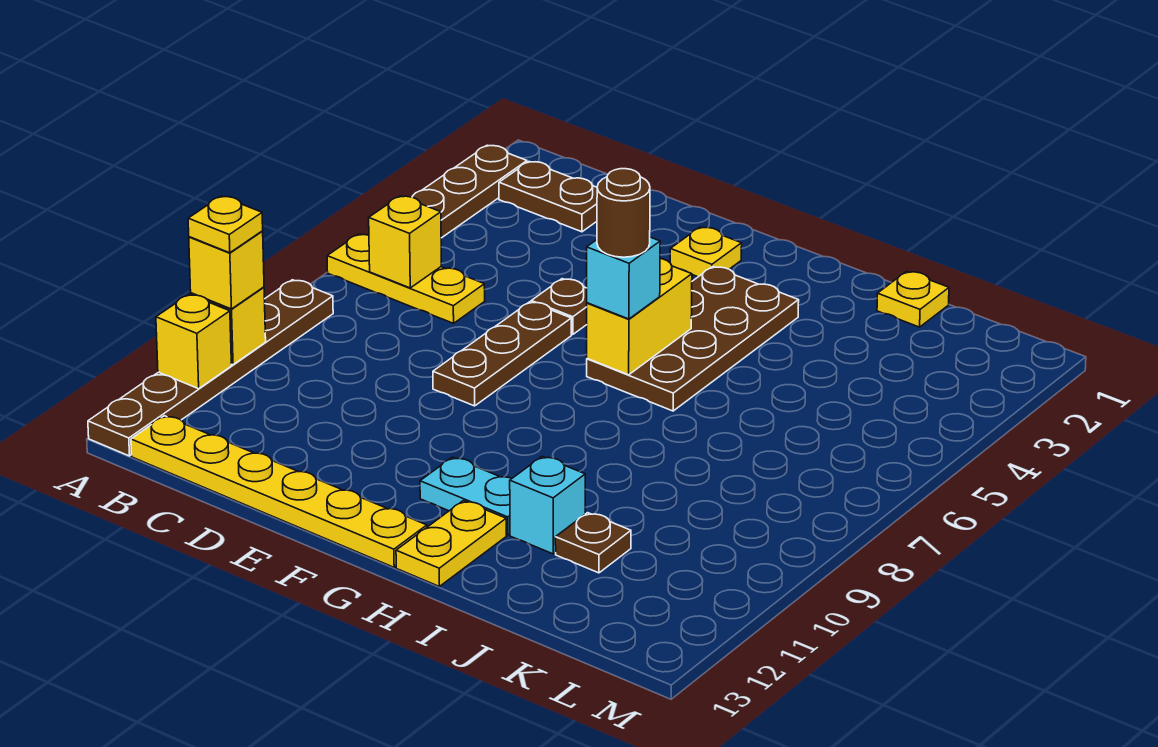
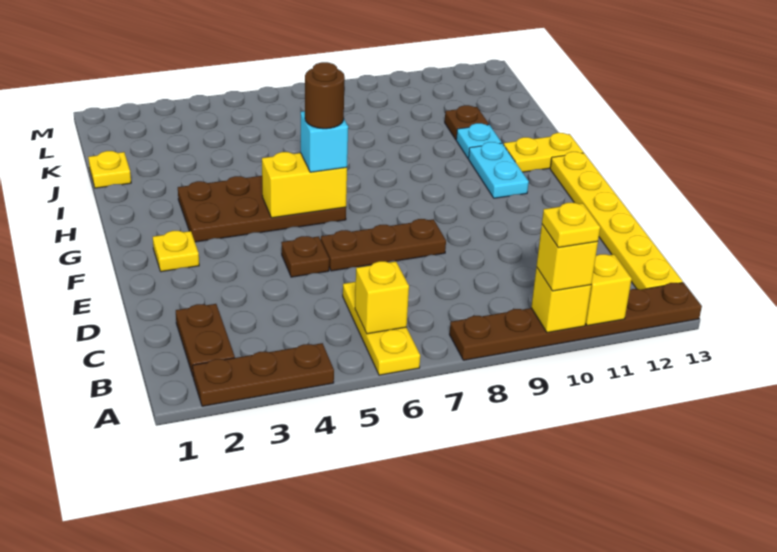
cyan 1x1 brick [510,456,585,554] -> cyan 1x1 plate [456,123,502,159]

